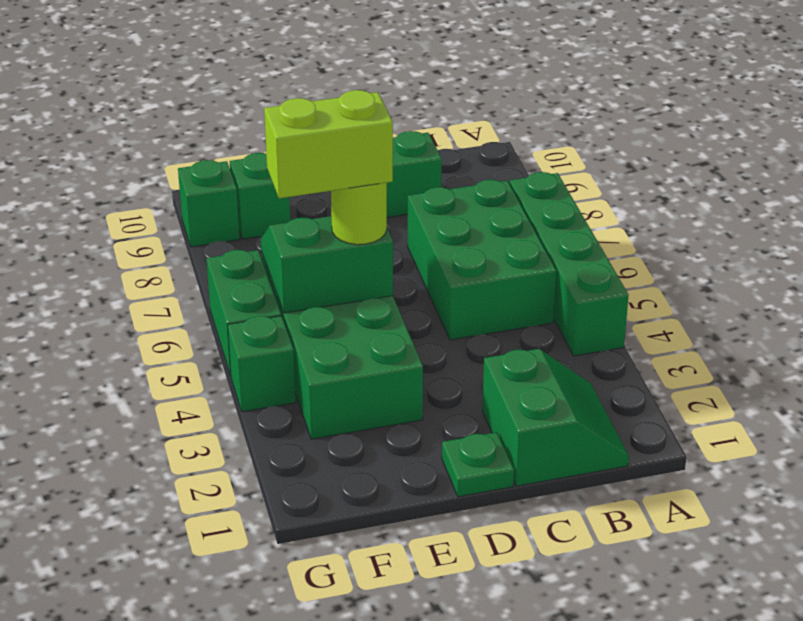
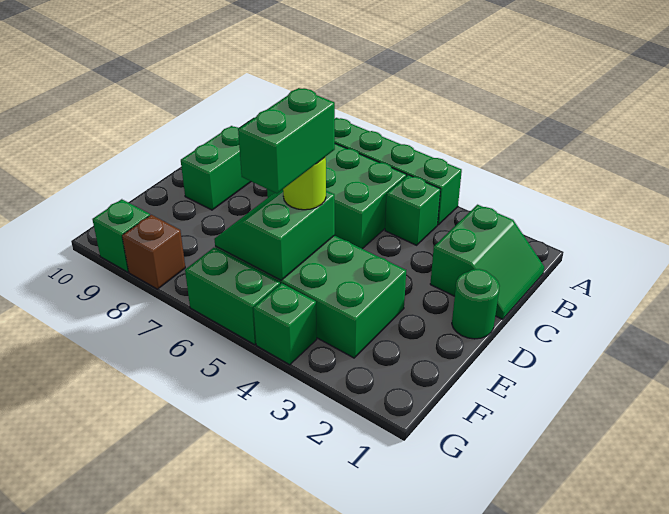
green 2x2 slope [482,349,629,486] -> green 2x2 slope turned to [430,205,544,319]
green 1x1 plate [442,432,514,497] -> green 1x1 round brick [452,269,500,339]
lime 1x2 brick [264,90,393,198] -> green 1x2 brick [238,88,335,193]
green 1x1 brick [230,153,290,239] -> green 1x1 brick moved to [385,175,440,245]
none -> brown 1x1 brick [122,215,185,289]

